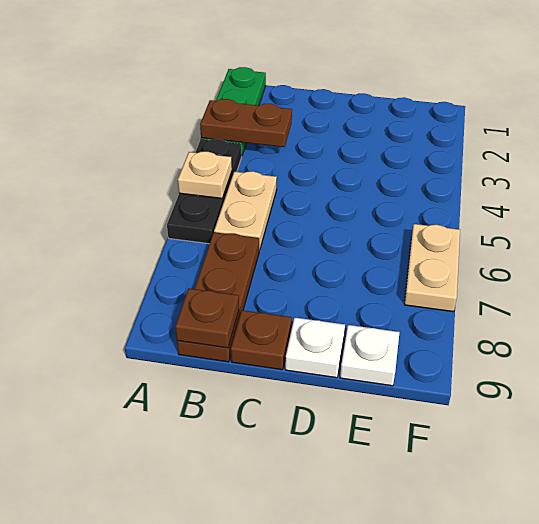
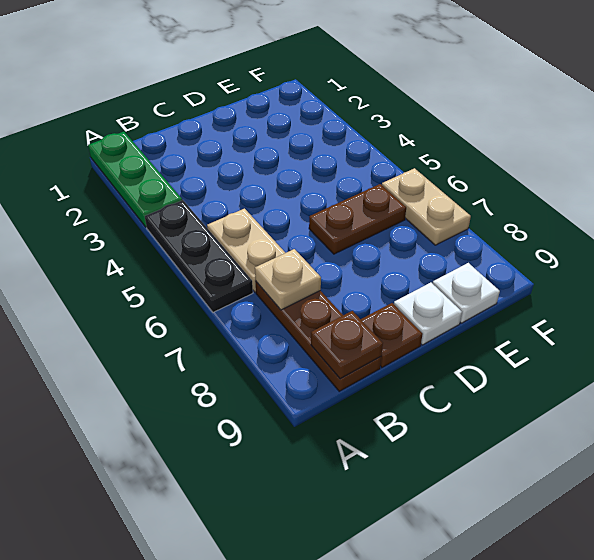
brown 1x2 plate [200,99,292,147] -> brown 1x2 plate moved to [309,184,406,254]
tan 1x1 plate [178,152,232,198] -> tan 1x1 plate moved to [255,249,321,310]

